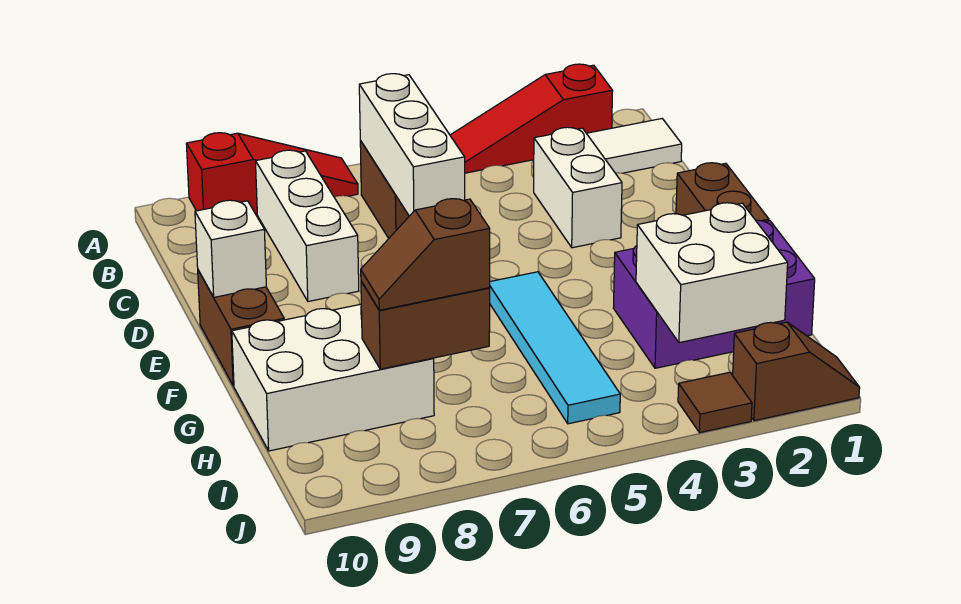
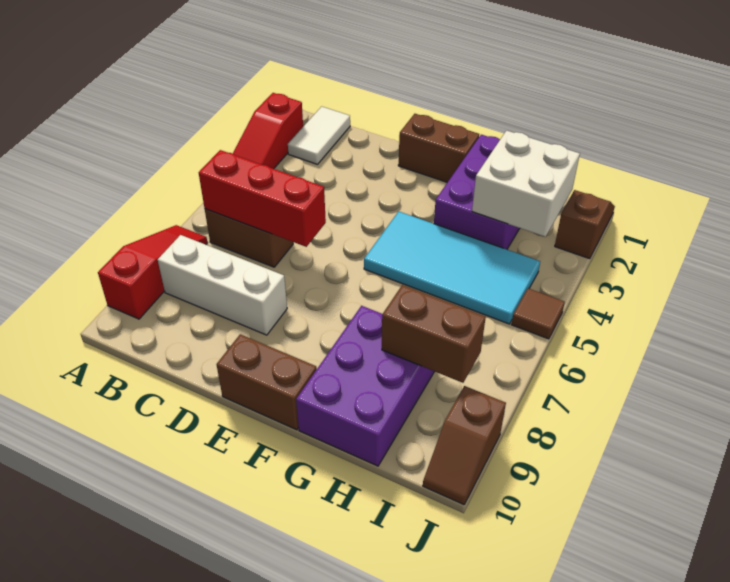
white 1x3 brick [359,74,465,216] -> red 1x3 brick [199,150,326,247]
white 1x2 brick [534,127,622,248] -> none
white 1x1 brick [195,200,266,297] -> none
cyan 1x4 tile [490,272,620,424] -> cyan 2x4 tile [364,211,540,324]
white 2x3 brick [232,304,434,451] -> purple 2x3 brick [296,306,435,466]
brown 1x2 brick [361,281,490,369] -> brown 1x2 brick turned to [382,285,486,383]
brown 1x2 slope [361,199,490,310] -> brown 1x2 slope moved to [423,386,506,505]
brown 1x1 tile [678,372,752,433] -> brown 1x1 tile moved to [512,288,565,339]

